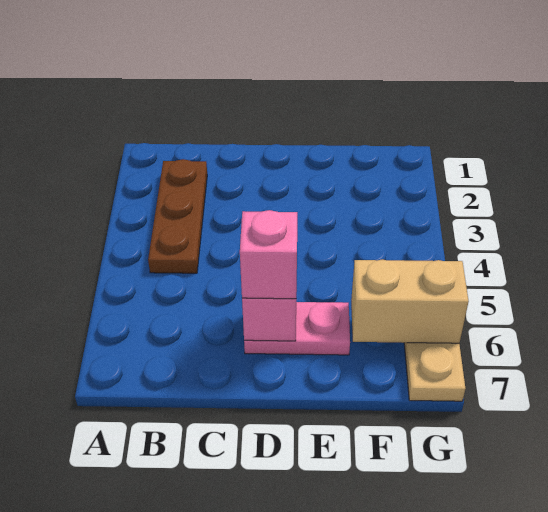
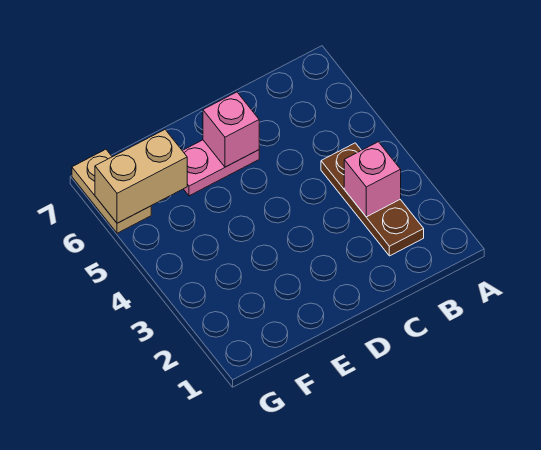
pink 1x1 brick [240,210,297,299] -> pink 1x1 brick moved to [344,142,401,217]

